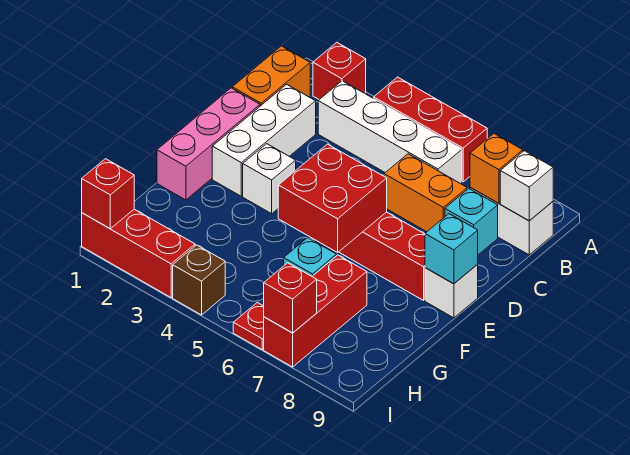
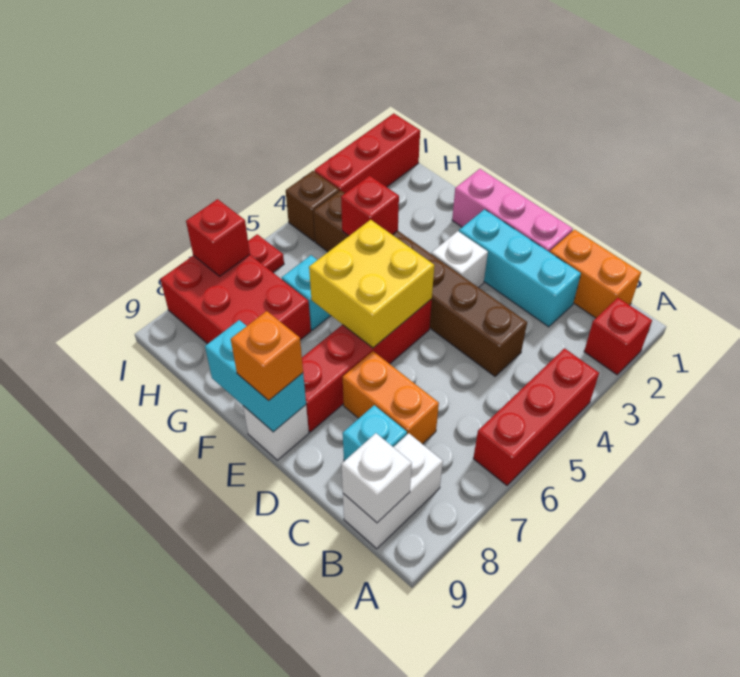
white 1x4 brick [318,81,462,184] -> none
orange 1x1 brick [470,134,523,203] -> orange 1x1 brick moved to [231,311,303,401]
white 1x3 brick [212,84,316,196] -> cyan 1x3 brick [459,209,581,327]
none -> brown 1x6 brick [313,191,527,376]
orange 1x2 brick [384,154,467,232] -> orange 1x2 brick turned to [343,351,439,444]
red 2x2 brick [278,144,387,252] -> yellow 2x2 brick [309,220,434,348]
cyan 1x1 brick [425,214,478,284] -> cyan 1x2 brick [205,320,306,432]
red 1x3 brick [264,255,367,367] -> red 2x3 brick [160,255,311,344]
red 1x1 brick [82,159,134,229] -> red 1x1 brick moved to [341,176,399,236]

